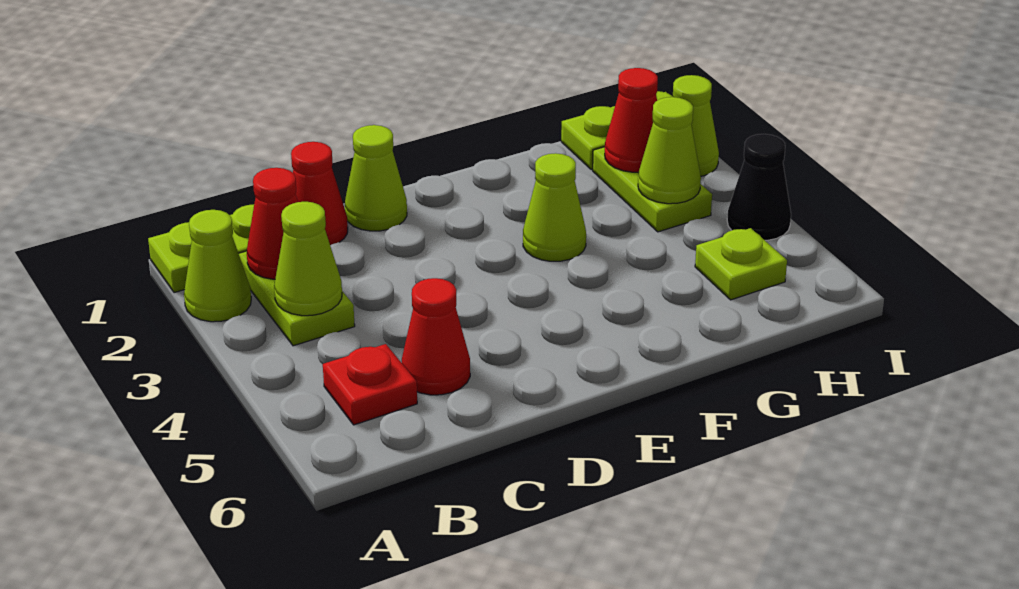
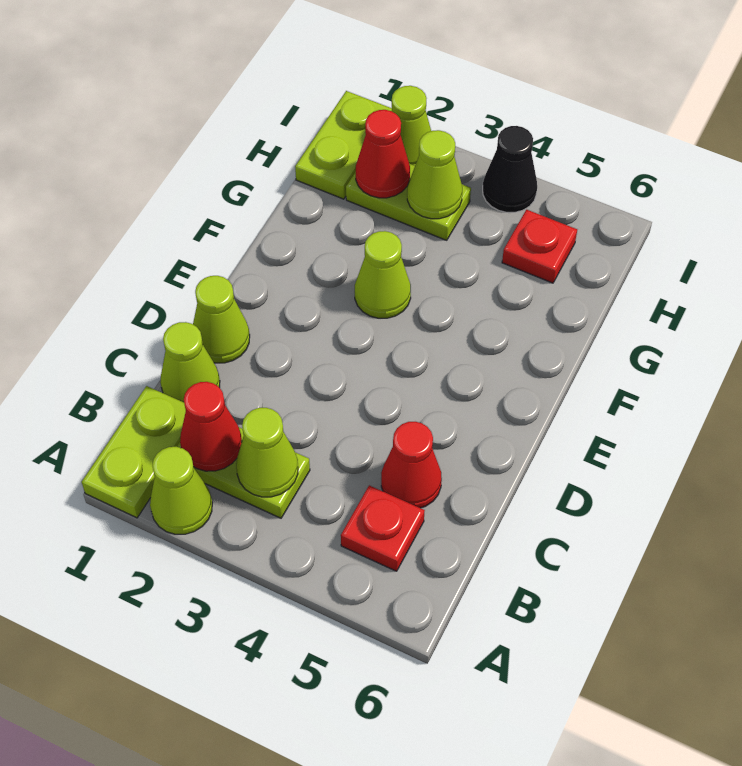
red 1x1 cone [291,142,348,245] -> lime 1x1 cone [160,322,220,402]
lime 1x1 plate [695,228,787,300] -> red 1x1 plate [502,210,577,283]

